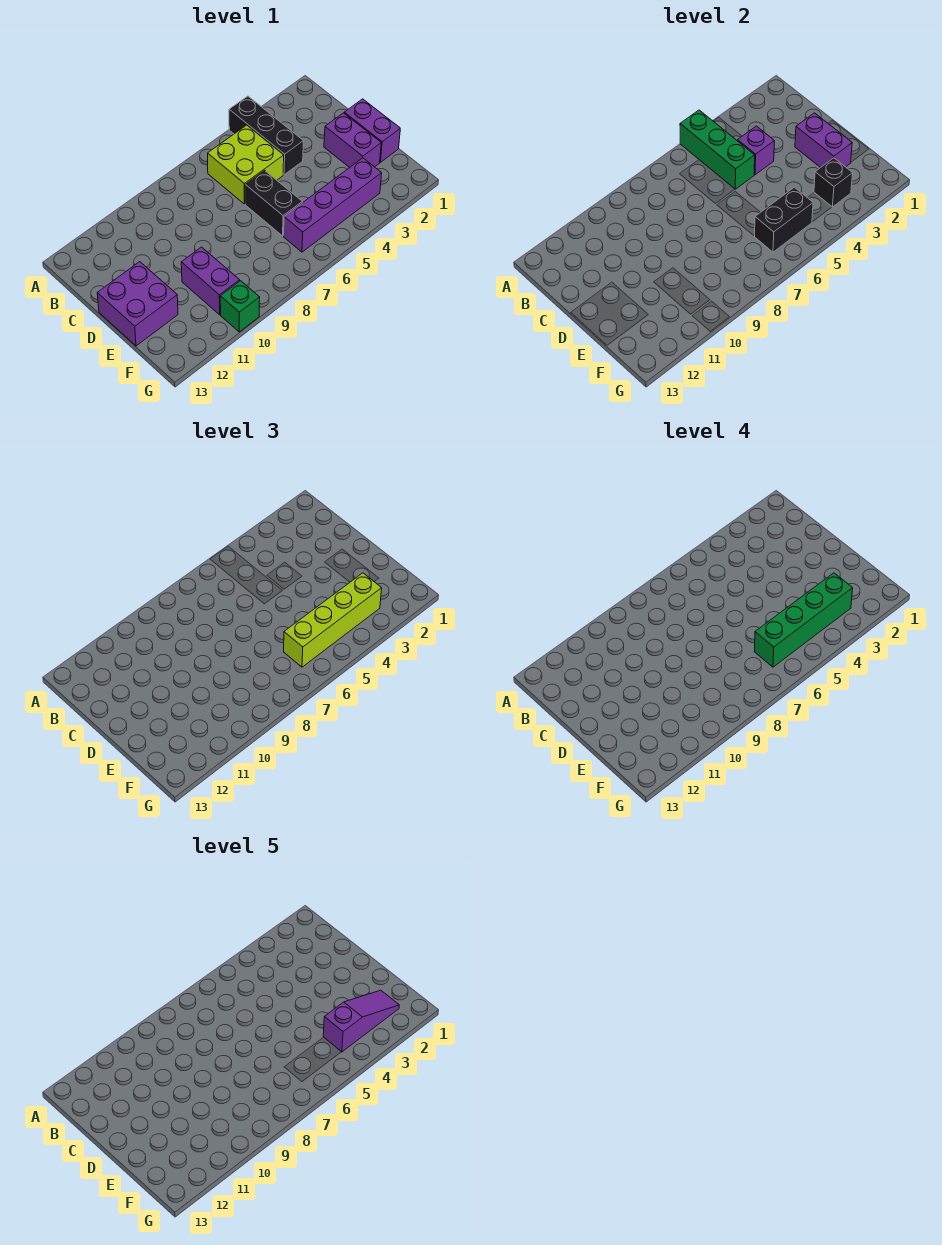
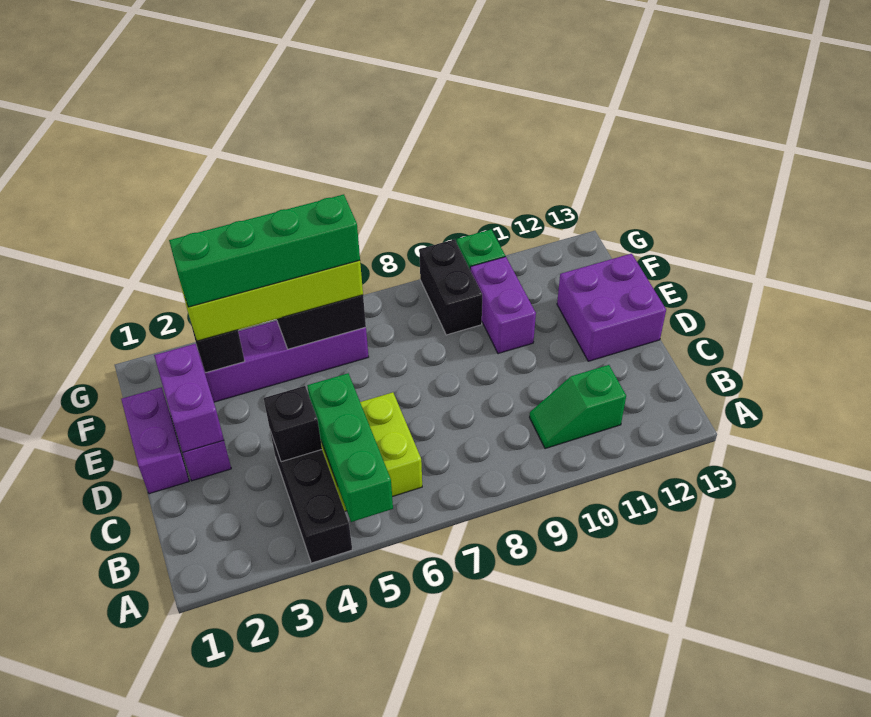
none -> green 1x2 slope [530,365,626,449]
purple 1x1 brick [738,126,775,175] -> black 1x1 brick [264,386,322,462]
black 1x2 brick [245,171,302,236] -> black 1x2 brick moved to [419,239,482,335]
purple 1x3 slope [323,990,399,1052] -> none

